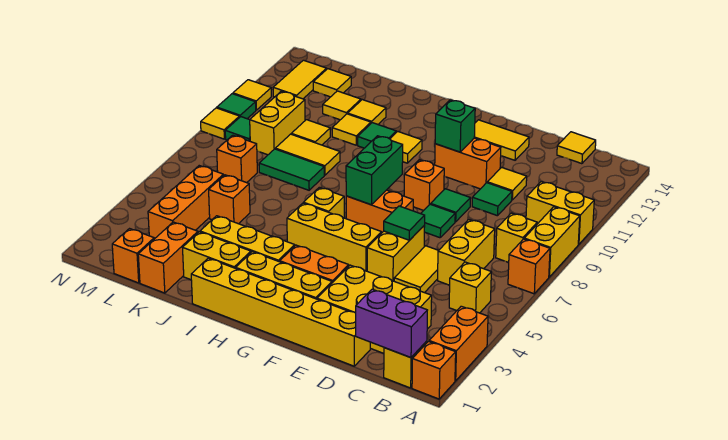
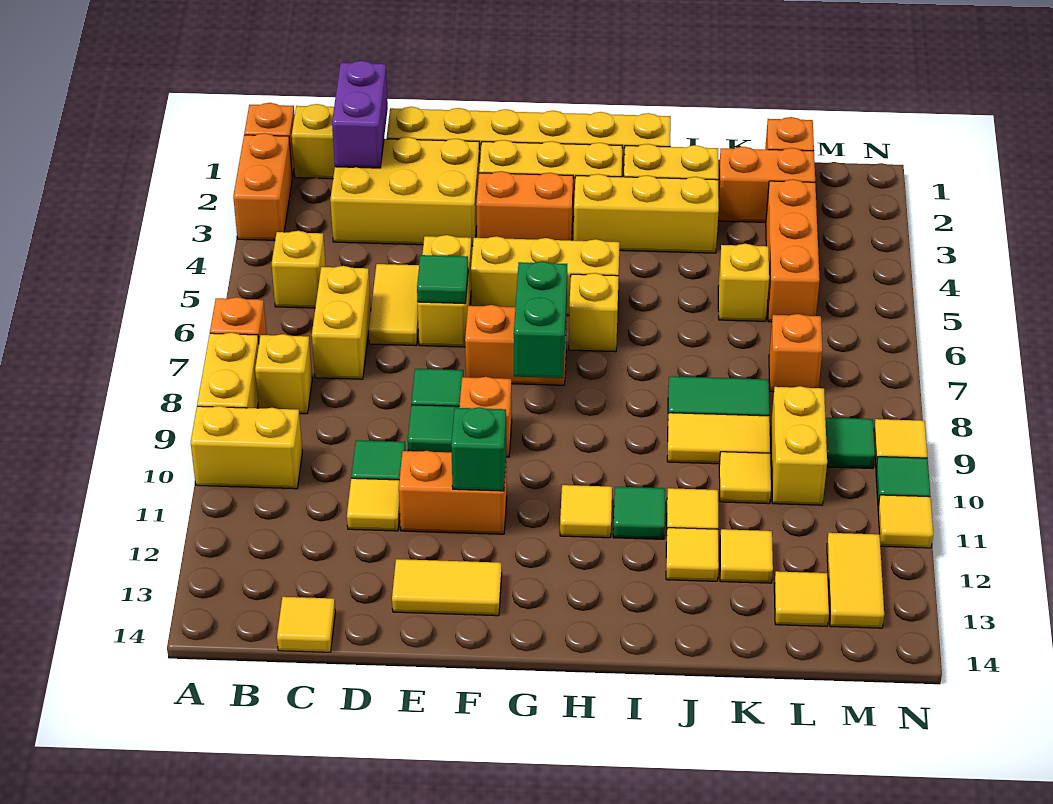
purple 1x2 brick [356,289,427,358] -> purple 1x2 brick turned to [332,61,388,168]
orange 1x2 brick [138,222,198,293] -> orange 1x2 brick turned to [718,147,815,222]
orange 1x1 brick [209,175,250,224] -> yellow 1x1 brick [718,244,769,321]

